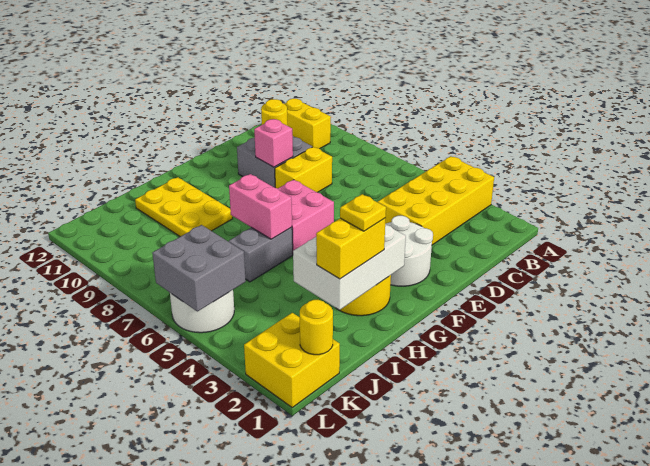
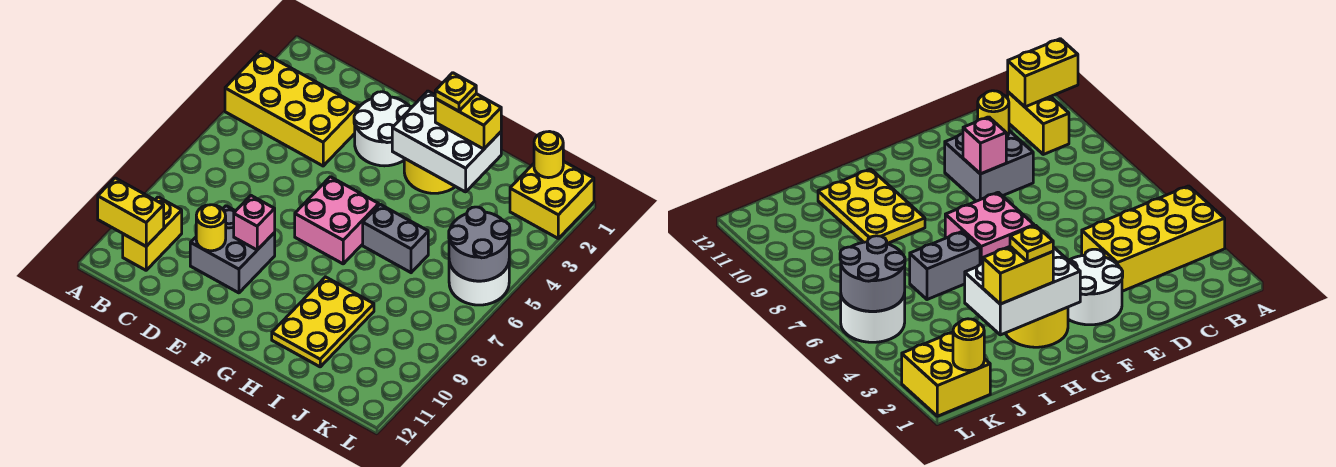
yellow 1x2 brick [275,147,332,192] -> yellow 1x2 brick moved to [98,178,164,246]
pink 1x2 brick [229,174,292,239] -> none
grey 2x2 brick [152,225,246,311] -> grey 2x2 round brick [449,207,510,281]

